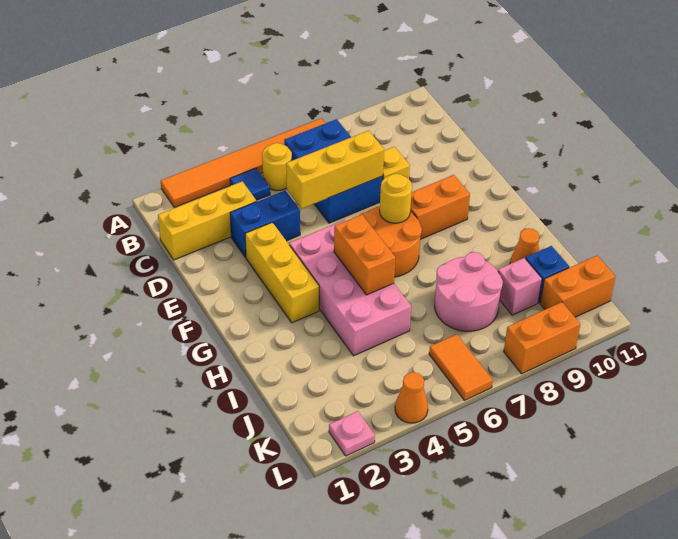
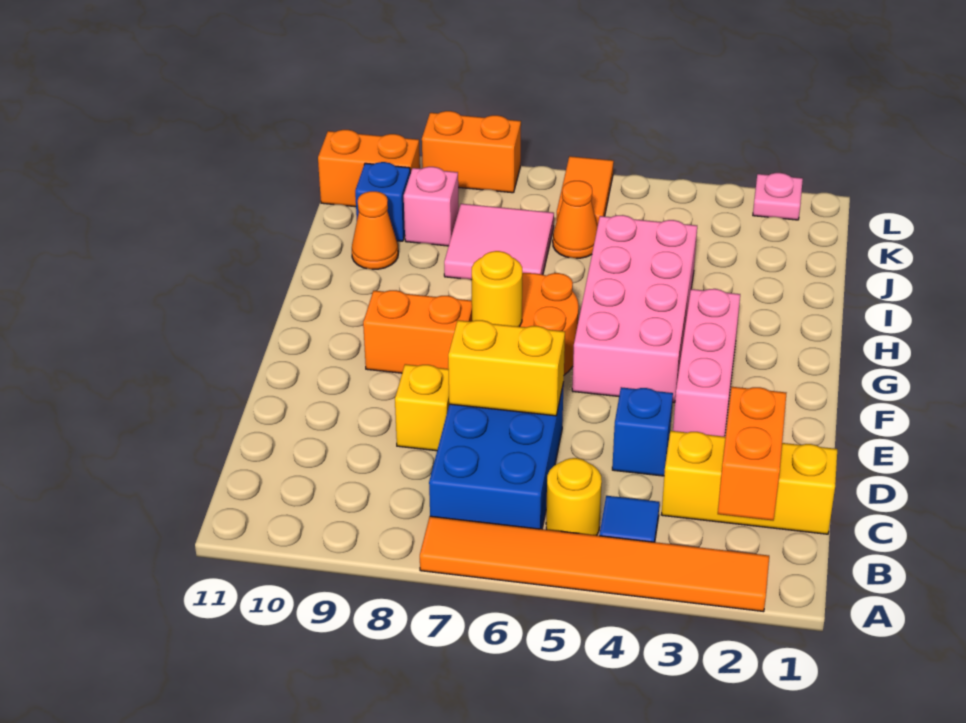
blue 1x2 brick [230,190,300,258] -> blue 1x1 brick [612,387,673,476]
yellow 1x3 brick [286,131,384,209] -> yellow 1x2 brick [448,320,565,416]
yellow 1x3 brick [245,222,319,323] -> pink 1x3 brick [673,289,740,437]
orange 1x2 brick [334,215,396,295] -> orange 1x2 brick moved to [718,387,786,520]
pink 2x2 round brick [435,252,503,331] -> pink 2x2 tile [444,204,554,280]
orange 1x1 cone [395,372,428,423] -> orange 1x1 cone moved to [553,181,597,258]

